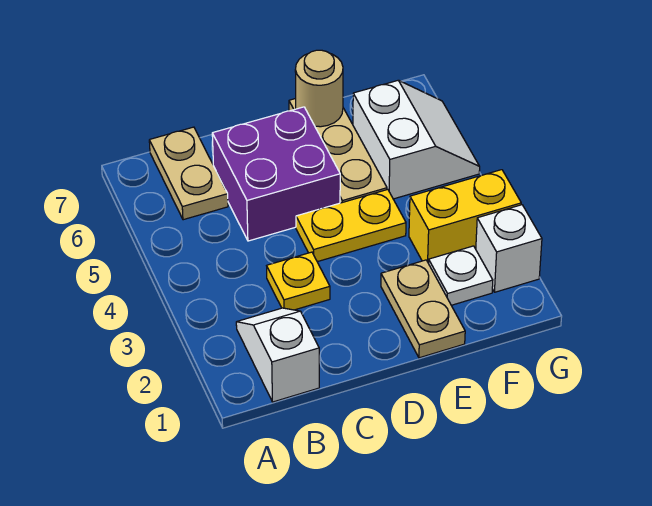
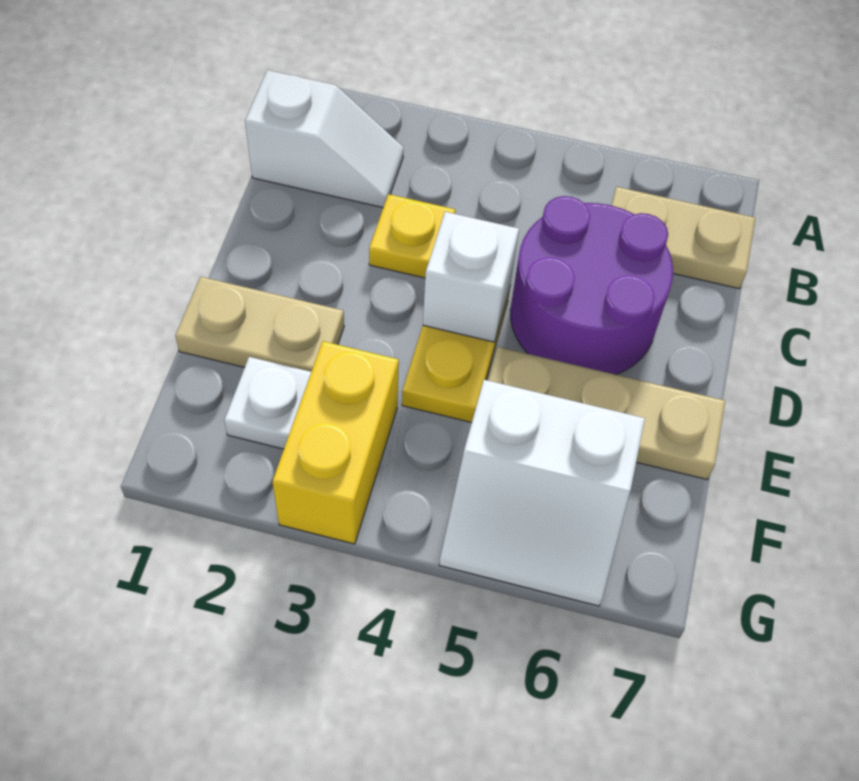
purple 2x2 brick [212,107,340,241] -> purple 2x2 round brick [510,196,673,375]
tan 1x1 round brick [295,50,343,127] -> none
white 1x1 brick [476,205,542,292] -> white 1x1 brick moved to [423,212,519,342]

